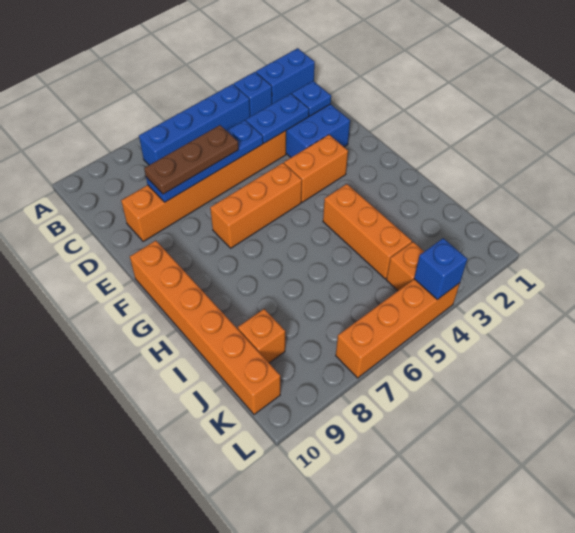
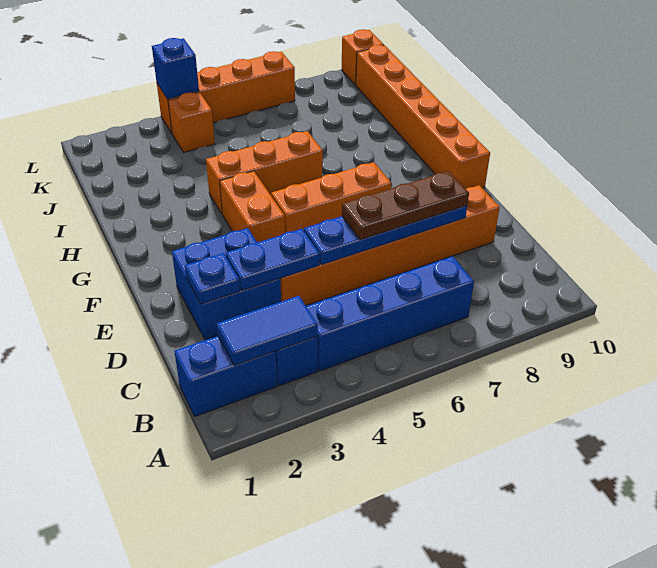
none -> blue 1x2 tile [217,296,318,365]
orange 1x2 brick [284,135,348,202] -> orange 1x2 brick turned to [220,171,285,243]
orange 1x3 brick [323,184,412,279] -> orange 1x3 brick turned to [206,131,323,215]
orange 1x1 brick [238,309,285,363] -> orange 1x1 brick moved to [341,29,384,85]

